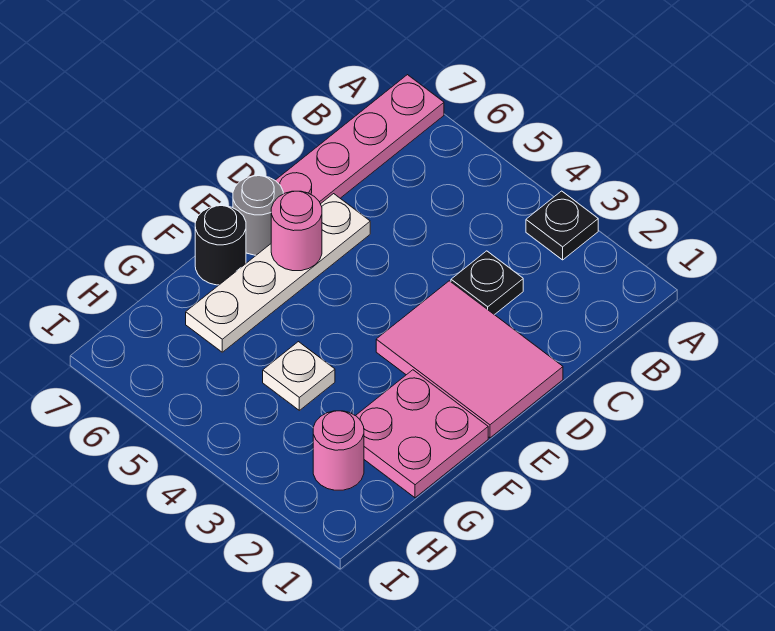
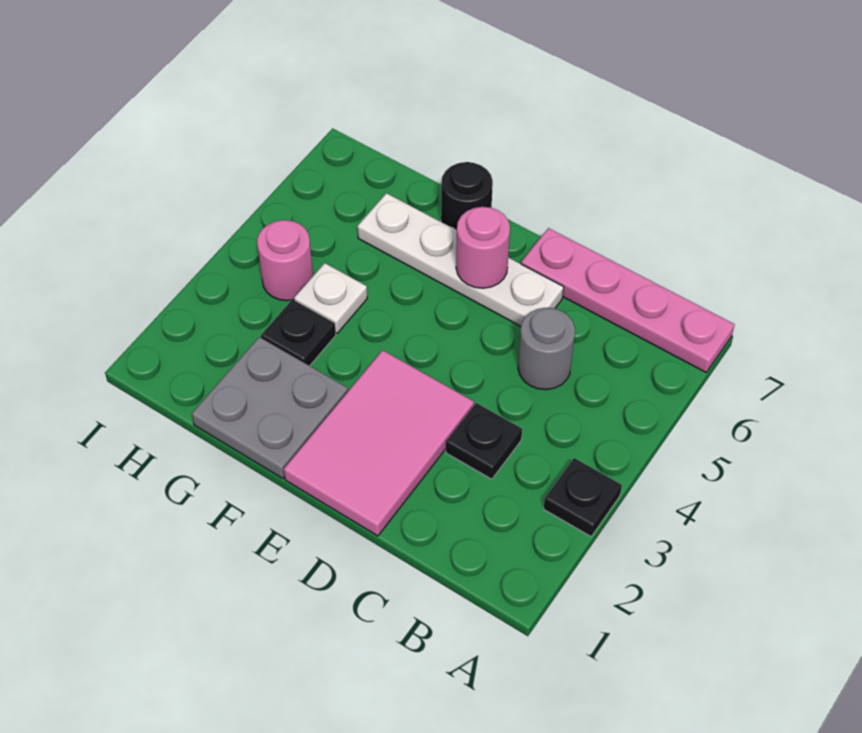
grey 1x1 round brick [233,176,283,255] -> grey 1x1 round brick moved to [518,308,575,390]
pink 2x2 plate [356,370,488,498] -> grey 2x2 plate [192,337,348,479]
none -> black 1x1 plate [261,300,336,366]
pink 1x1 round brick [313,411,364,490] -> pink 1x1 round brick moved to [257,220,313,301]

